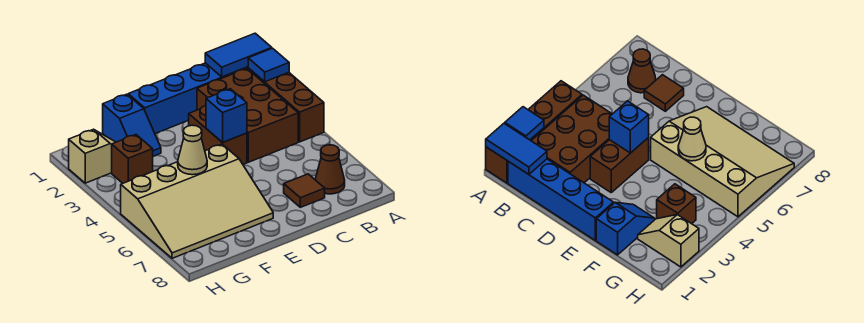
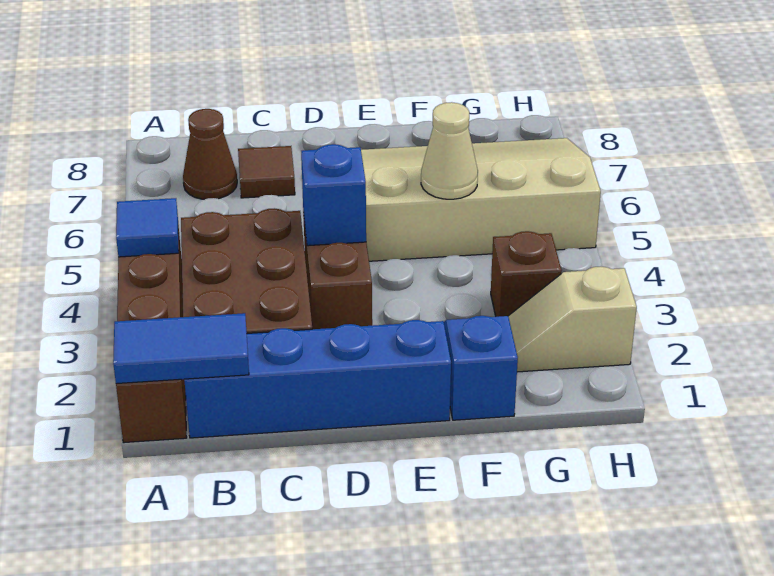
blue 1x1 tile [248,48,289,82] -> blue 1x1 tile moved to [116,198,179,257]

